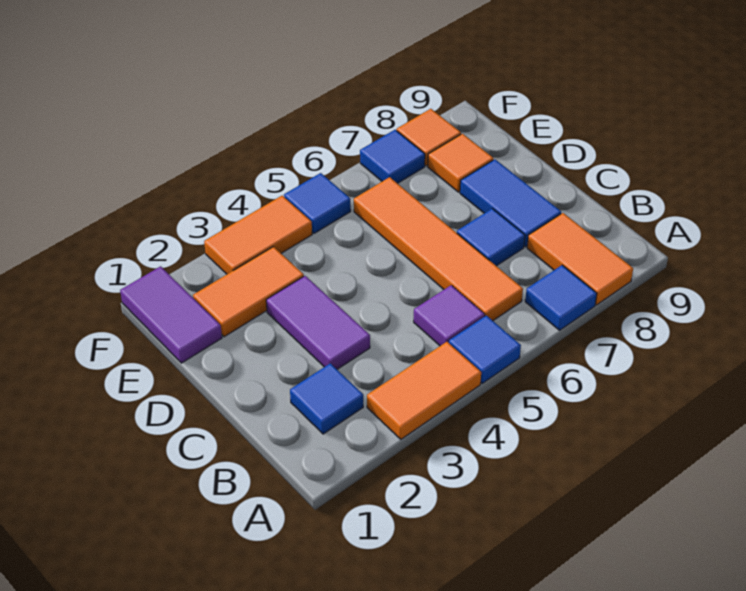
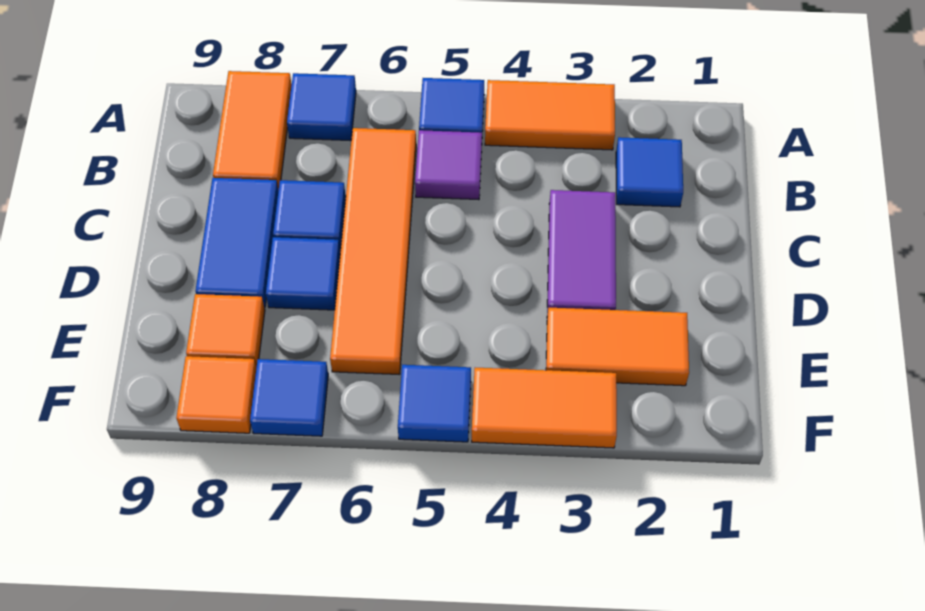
none -> blue 1x1 tile [266,237,340,310]
purple 1x2 tile [120,266,222,363] -> none

